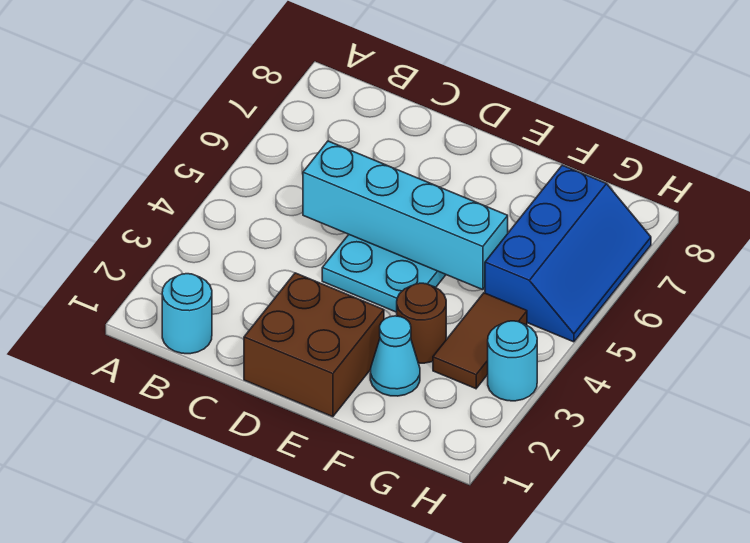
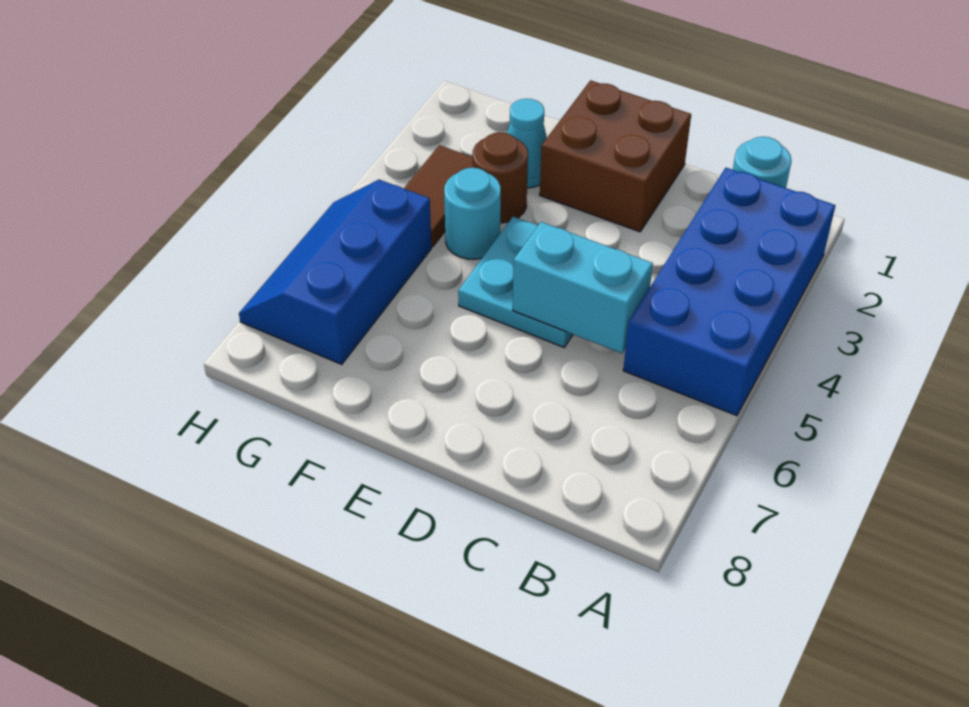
none -> blue 2x4 brick [623,168,835,416]
cyan 1x4 brick [303,141,508,290] -> cyan 1x2 brick [513,222,653,353]
cyan 1x1 round brick [488,321,537,401] -> cyan 1x1 round brick moved to [444,168,501,259]

